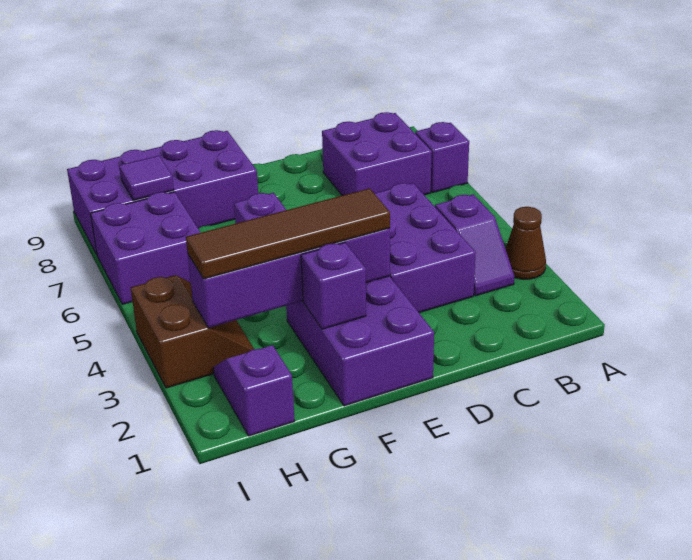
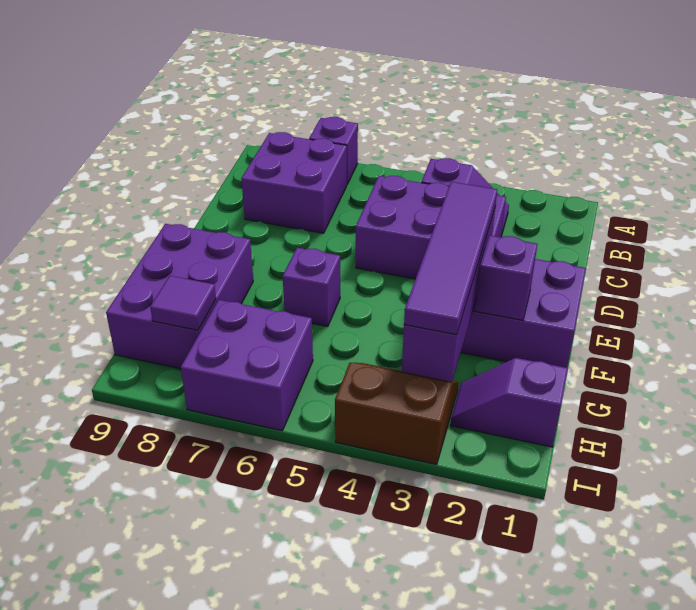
brown 1x1 cone [506,207,546,279] -> none
brown 1x4 tile [186,188,390,279] -> purple 1x4 tile [404,182,497,335]
purple 2x4 brick [67,130,258,255] -> purple 2x3 brick [106,224,253,369]

